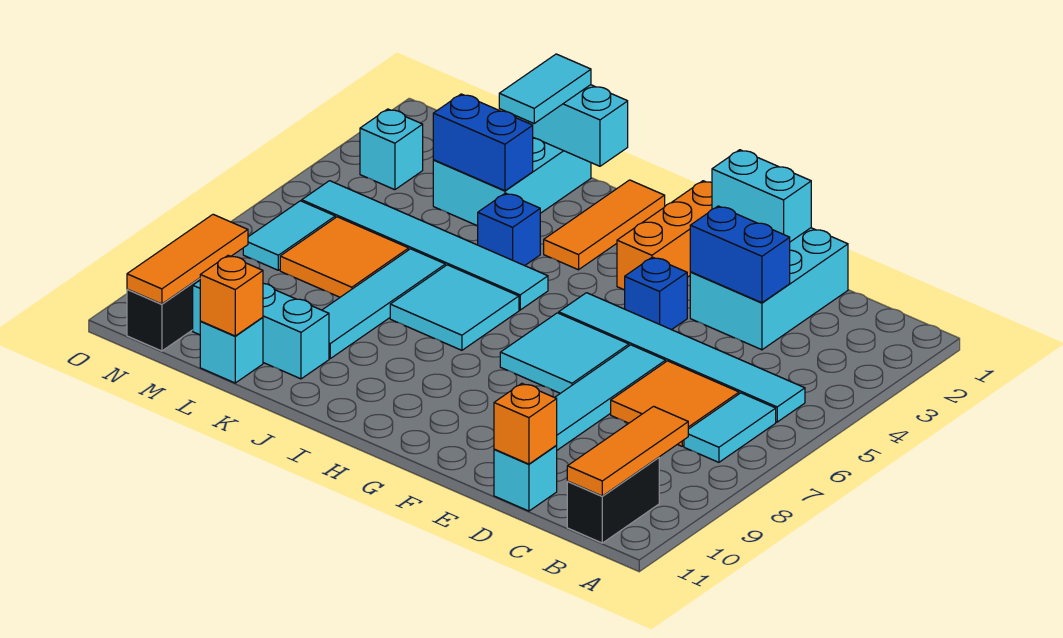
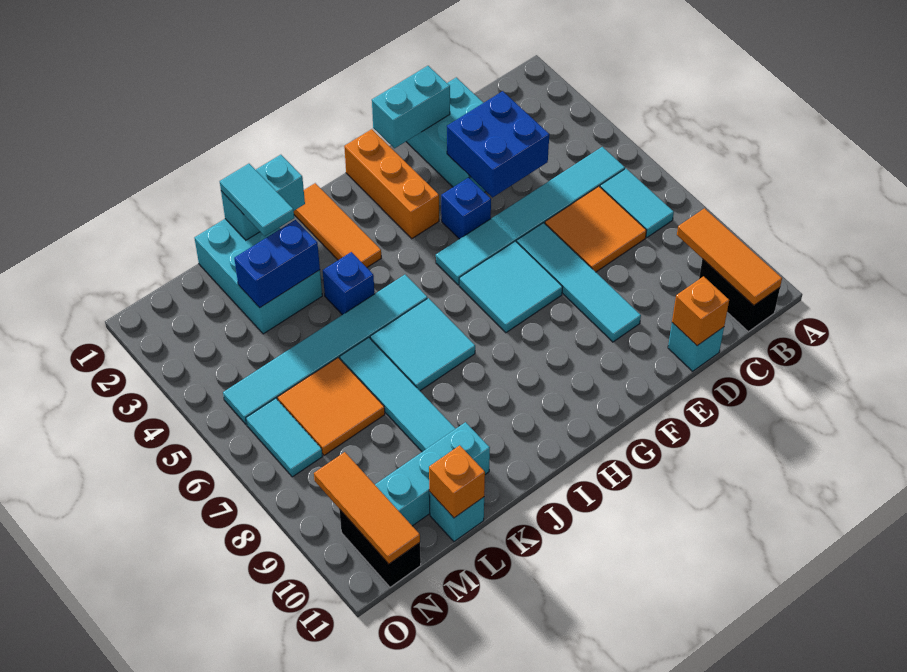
blue 1x2 brick [690,206,790,303] -> blue 2x2 brick [447,91,549,197]
cyan 1x1 brick [360,109,423,190] -> none

